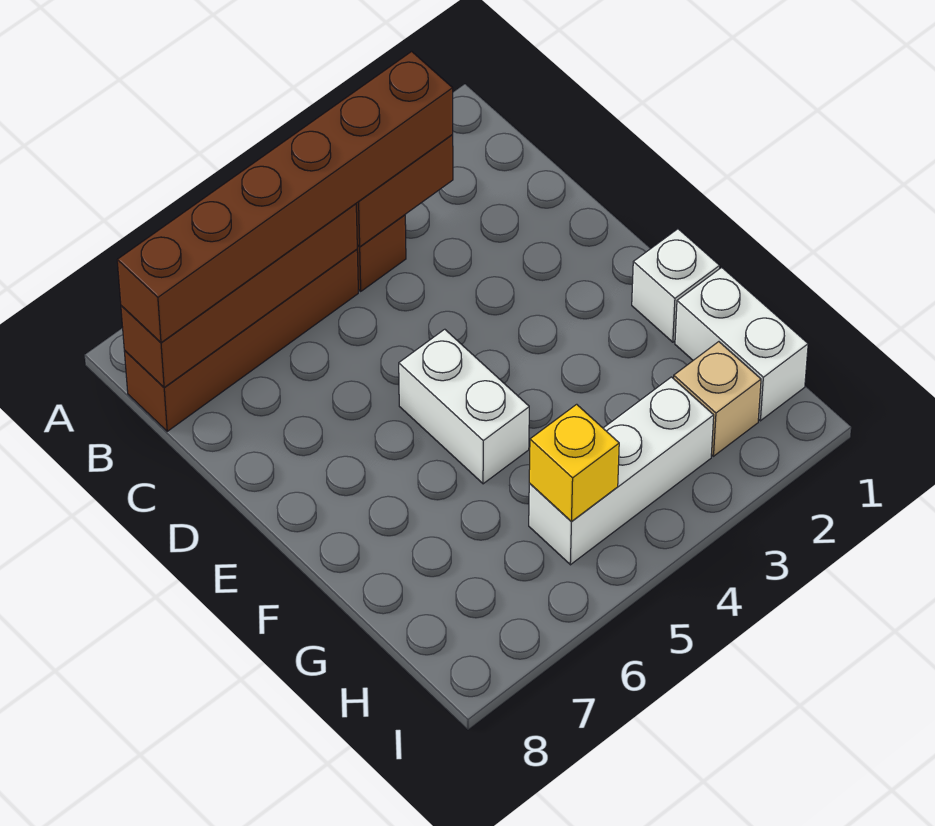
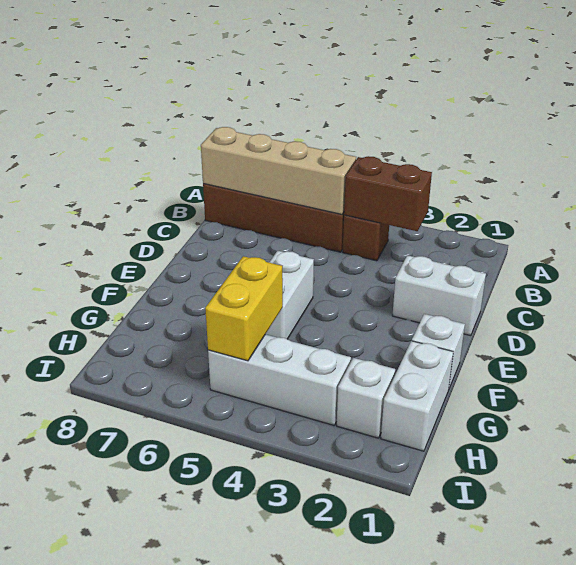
brown 1x6 brick [117,51,453,343] -> none
brown 1x4 brick [121,204,357,388] -> tan 1x4 brick [201,127,356,214]
none -> white 1x2 brick [392,255,486,336]
tan 1x1 brick [674,342,761,456] -> white 1x1 brick [337,358,395,438]
yellow 1x1 brick [529,404,619,521] -> yellow 1x2 brick [205,256,283,361]

